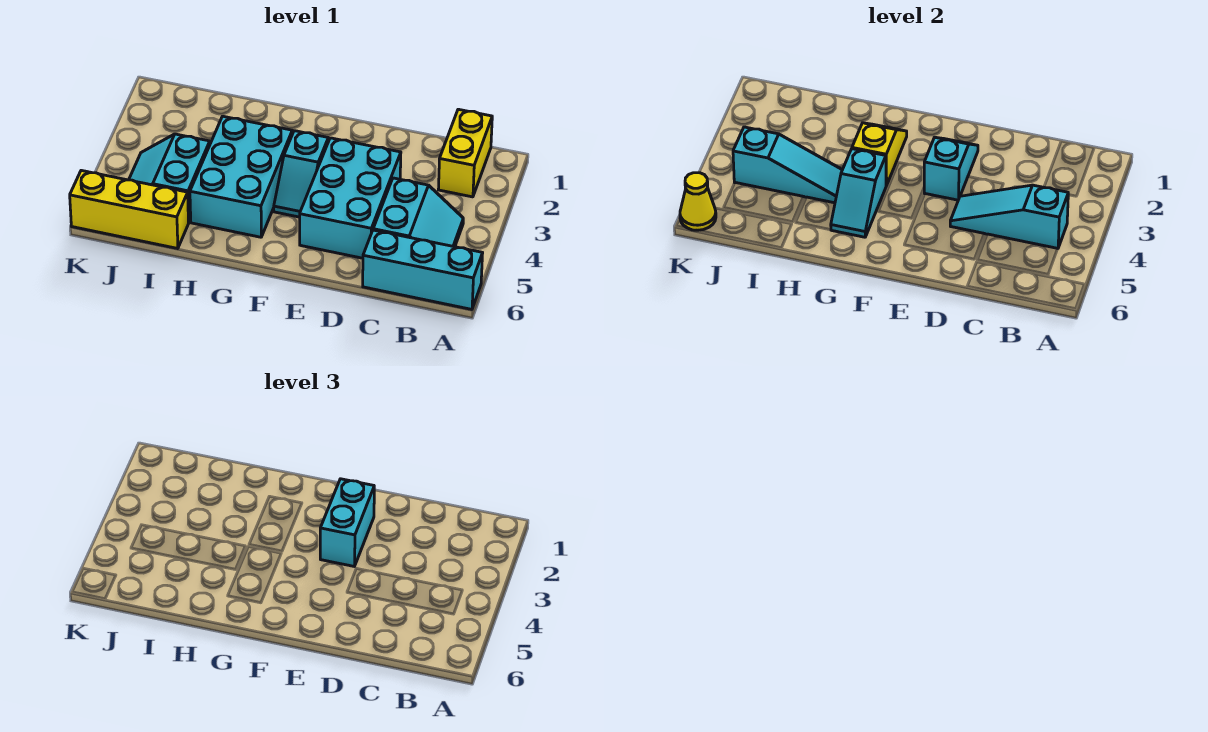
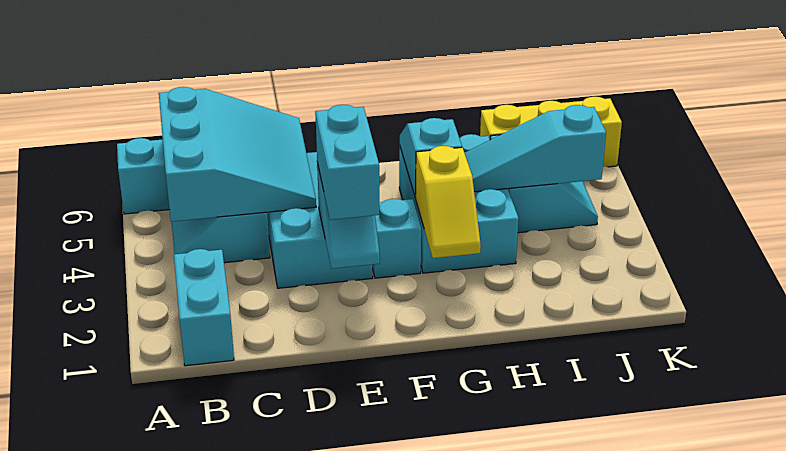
yellow 1x2 brick [438,109,492,197] -> cyan 1x2 brick [174,249,234,366]
cyan 1x3 slope [950,185,1068,249] -> cyan 3x3 slope [159,87,316,222]
yellow 1x1 cone [680,173,716,230] -> none

